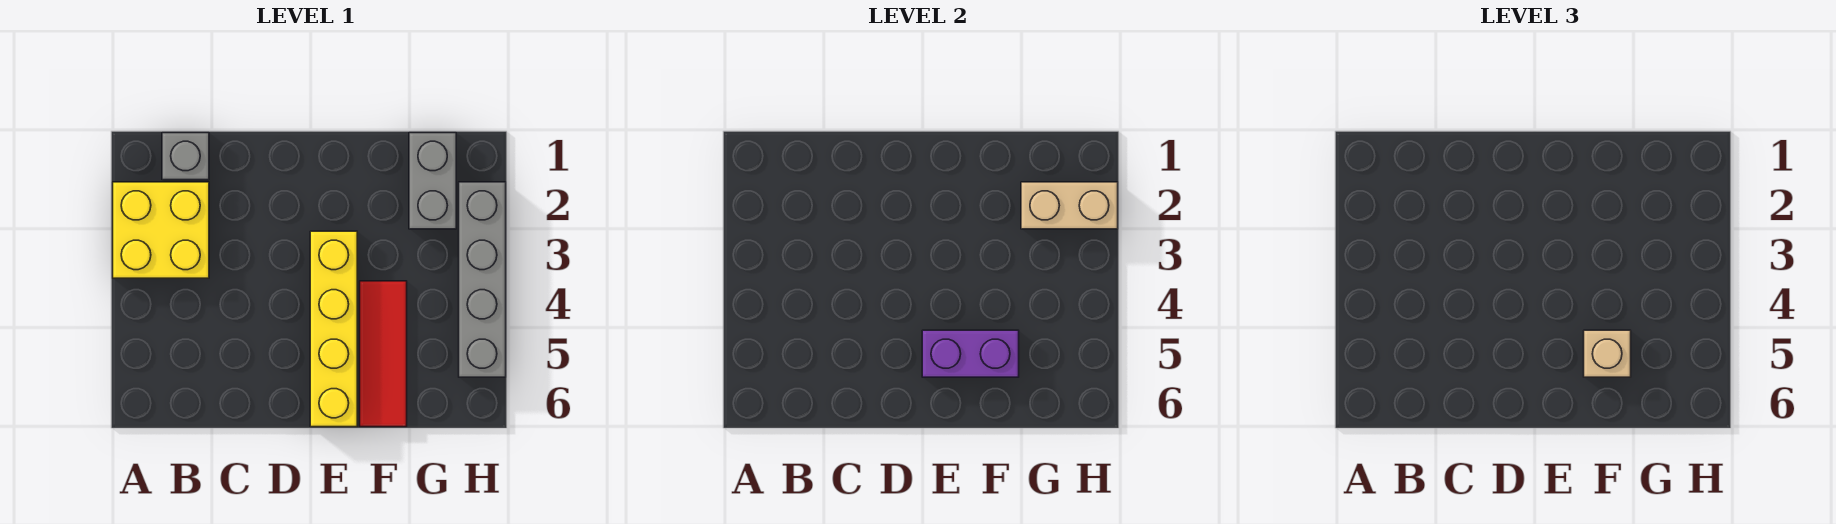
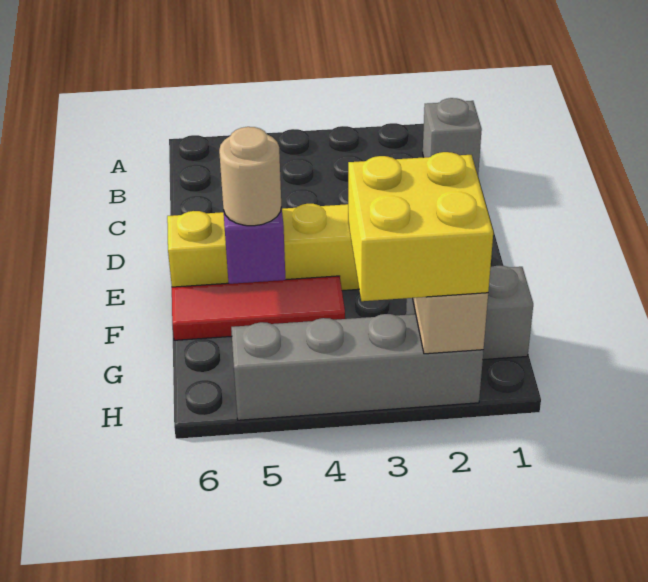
yellow 2x2 brick [113,182,209,278] -> yellow 2x2 brick moved to [348,152,493,301]
tan 1x1 brick [1584,330,1631,377] -> tan 1x1 round brick [219,127,281,226]

